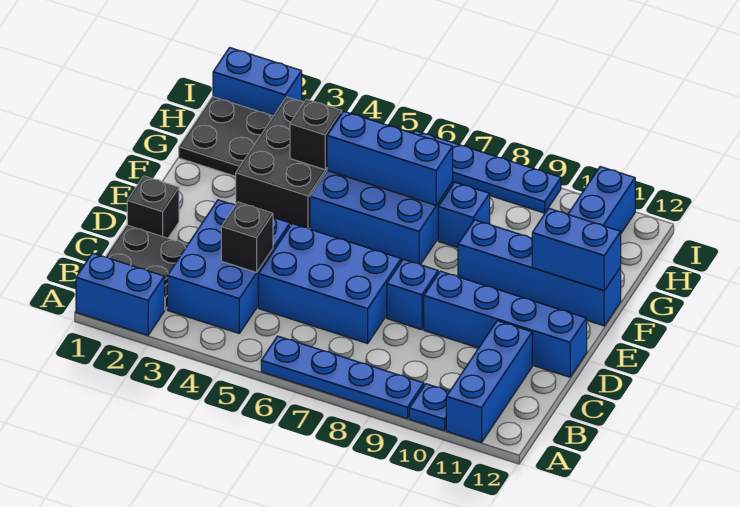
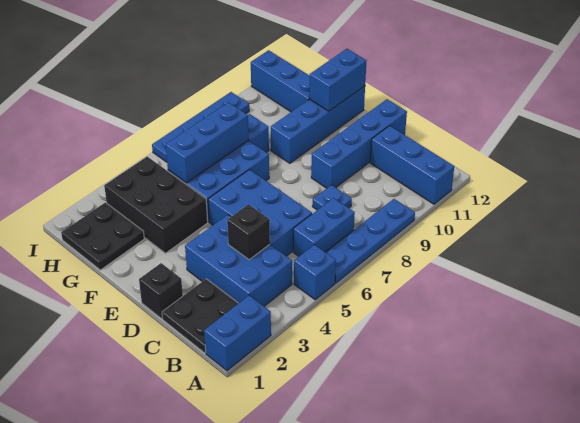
blue 1x1 plate [409,384,450,431] -> blue 1x1 plate moved to [312,185,352,210]
blue 2x3 brick [258,224,401,343] -> blue 2x3 brick turned to [208,170,312,256]
blue 1x1 brick [387,259,438,330] -> blue 1x1 brick moved to [294,245,336,300]
black 1x1 brick [290,99,342,170] -> none
blue 1x2 brick [213,47,302,116] -> blue 1x2 brick moved to [293,198,355,256]

